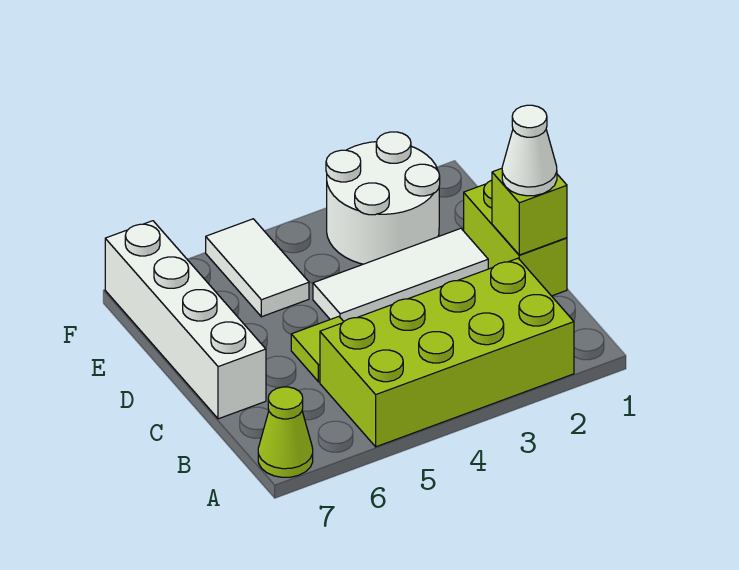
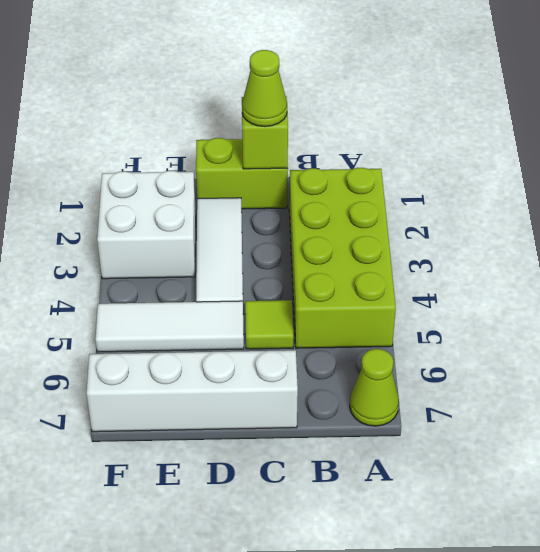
white 1x1 cone [502,105,557,196] -> lime 1x1 cone [242,50,287,126]
white 2x2 round brick [326,132,440,264] -> white 2x2 brick [97,171,196,279]
white 1x2 tile [206,219,309,317] -> white 1x3 tile [96,301,244,352]

